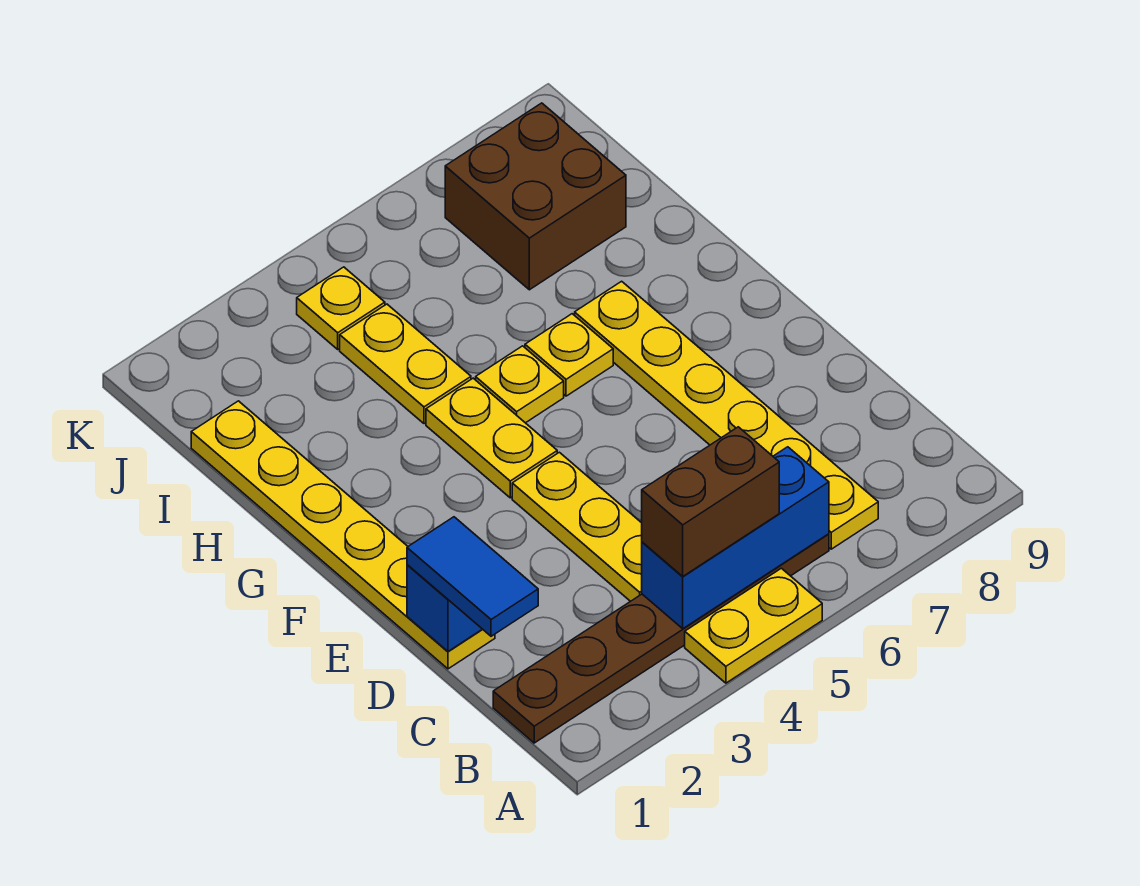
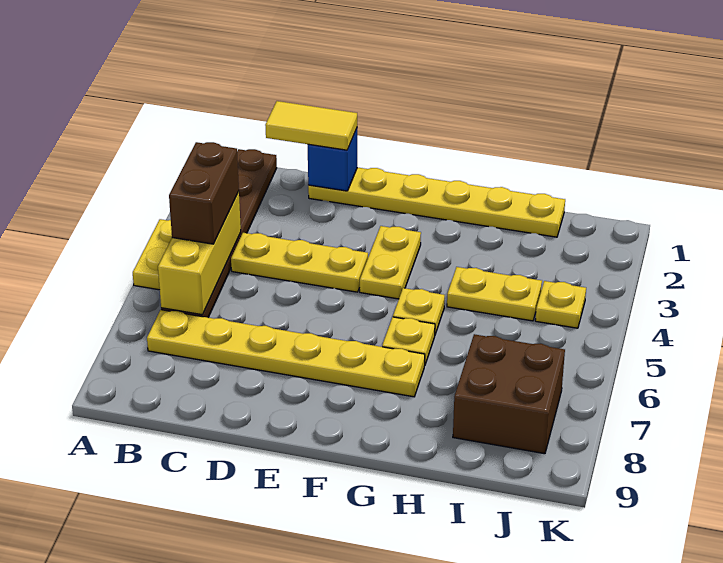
blue 1x3 brick [642,447,829,629] -> yellow 1x3 brick [158,192,241,315]
blue 1x2 tile [407,517,538,636] -> yellow 1x2 tile [265,101,357,150]
yellow 1x2 plate [426,378,557,498] -> yellow 1x2 plate turned to [360,226,421,299]

